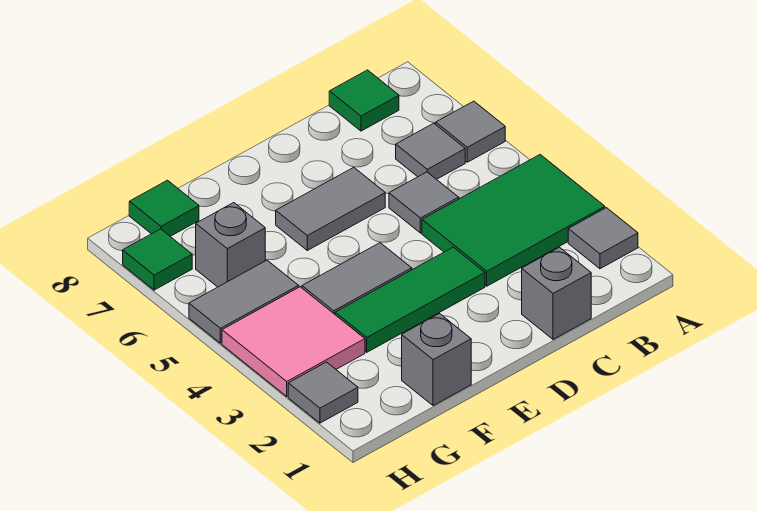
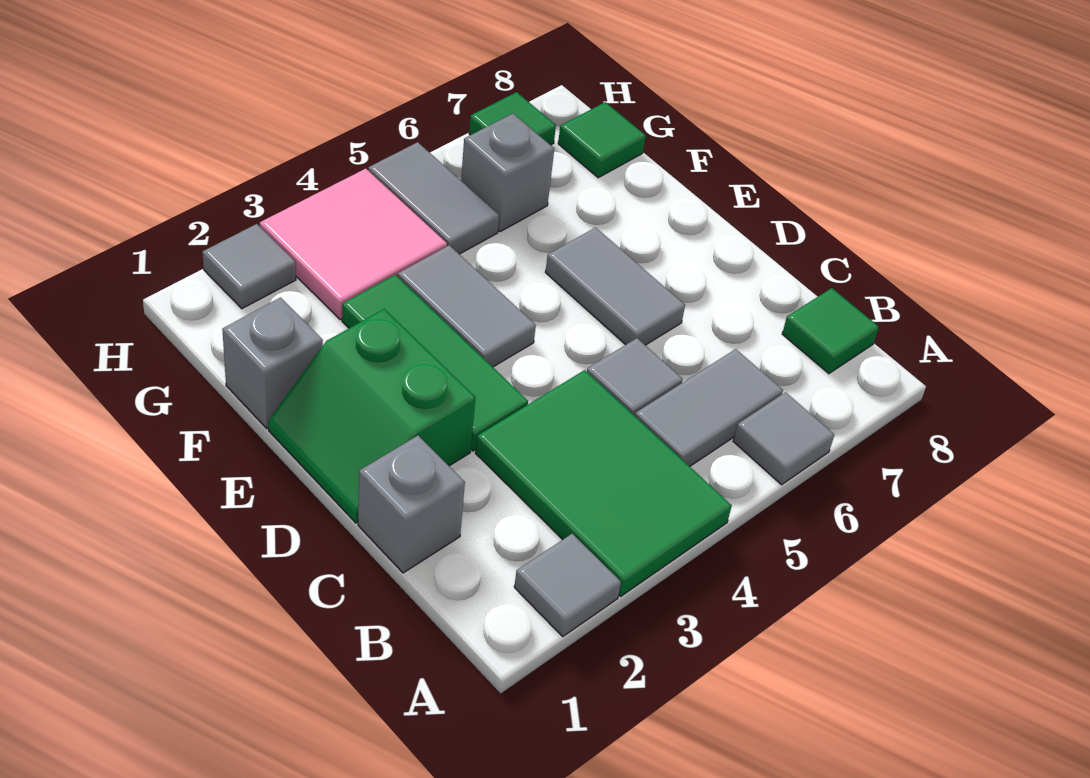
grey 1x1 tile [396,123,465,179] -> grey 1x2 tile [635,349,783,466]
none -> green 2x2 slope [268,309,475,523]

